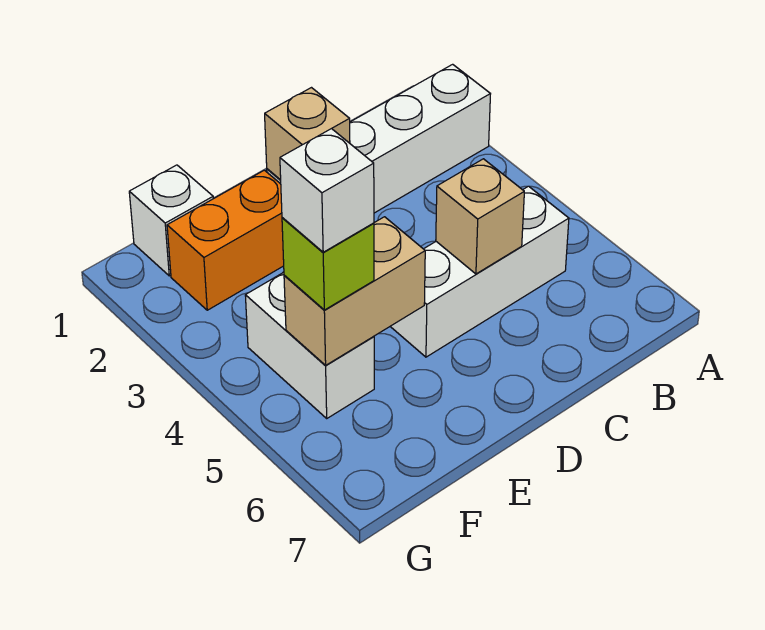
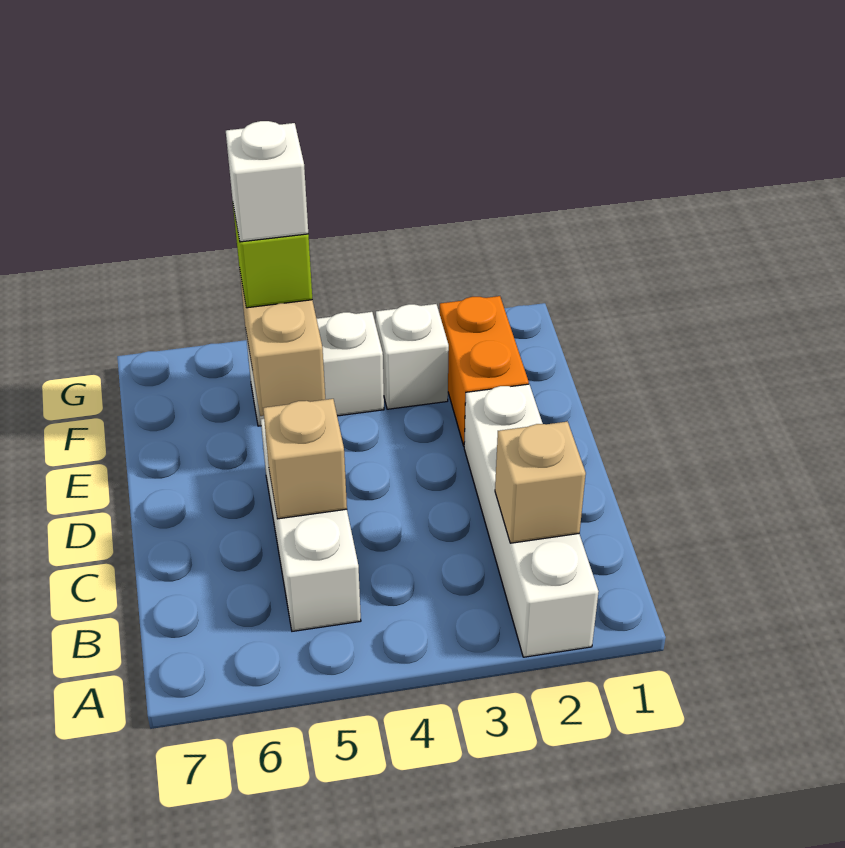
tan 1x1 brick [265,88,350,180] -> tan 1x1 brick moved to [495,422,586,543]
white 1x1 brick [129,165,213,276] -> white 1x1 brick moved to [376,304,449,409]

